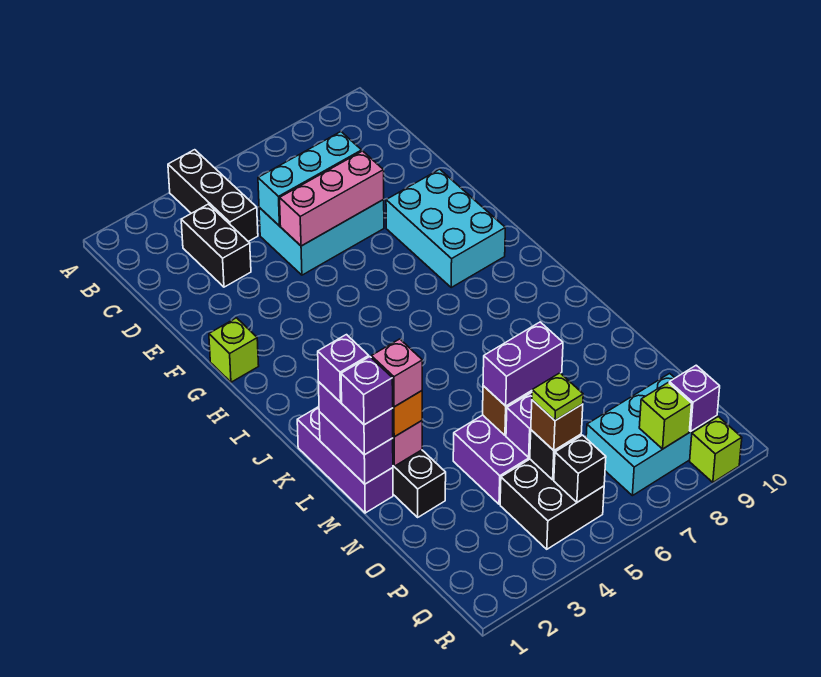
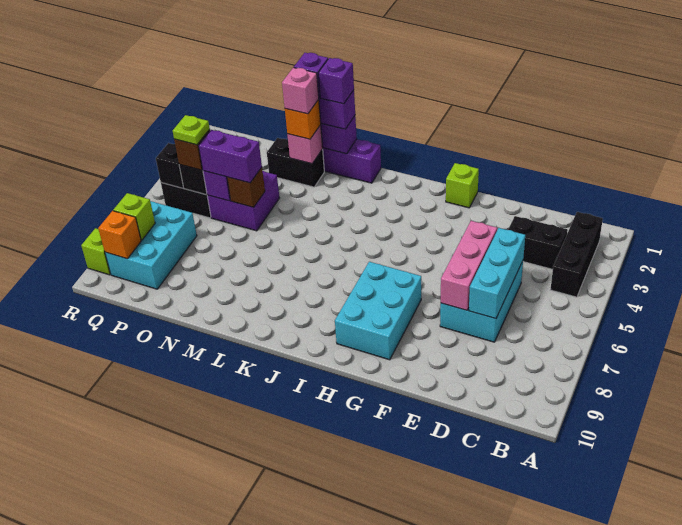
black 1x3 brick [168,150,258,242] -> black 1x3 brick turned to [550,212,603,297]
cyan 2x3 brick [386,169,505,287] -> cyan 2x3 brick turned to [335,262,421,360]
purple 1x2 brick [483,322,563,406] -> purple 1x2 brick turned to [199,130,262,183]
purple 1x1 brick [669,365,720,431] -> orange 1x1 brick [98,211,141,259]

